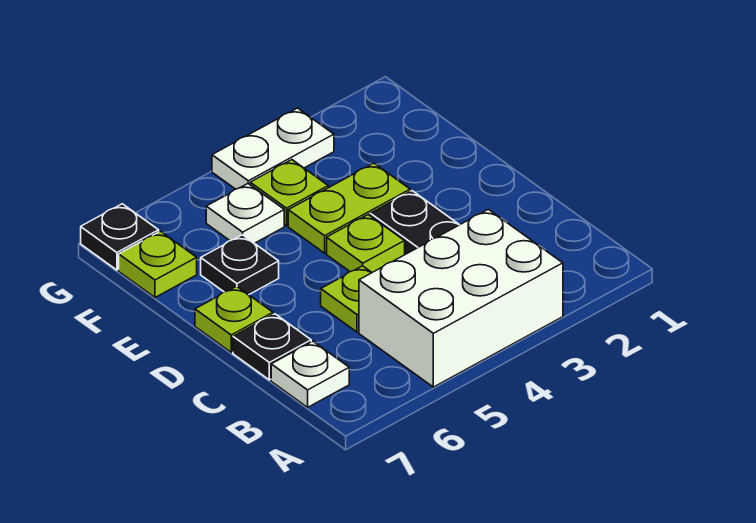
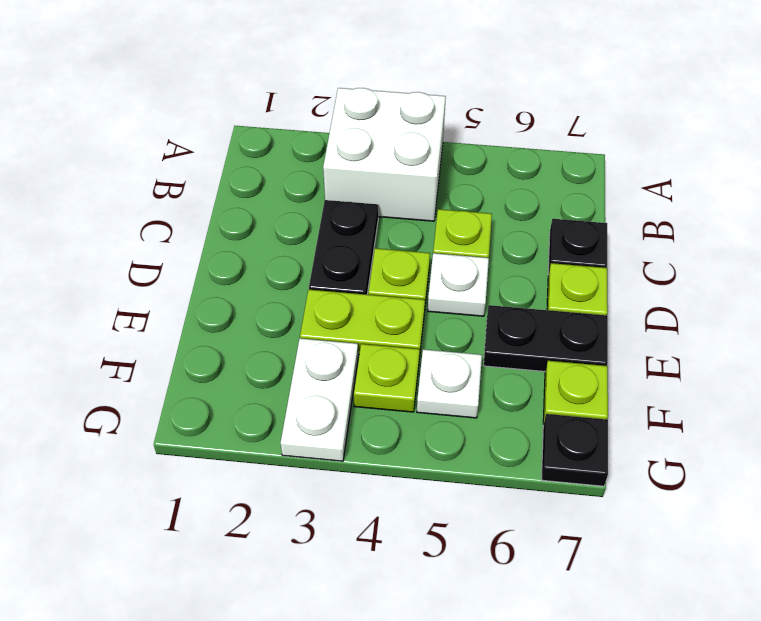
white 2x3 brick [359,209,563,387] -> white 2x2 brick [323,88,446,221]
white 1x1 plate [271,341,349,407] -> white 1x1 plate moved to [428,253,489,316]
black 1x1 plate [201,235,279,295] -> black 1x2 plate [484,305,608,371]
white 1x2 plate [212,108,334,189] -> white 1x2 plate turned to [281,338,358,461]

